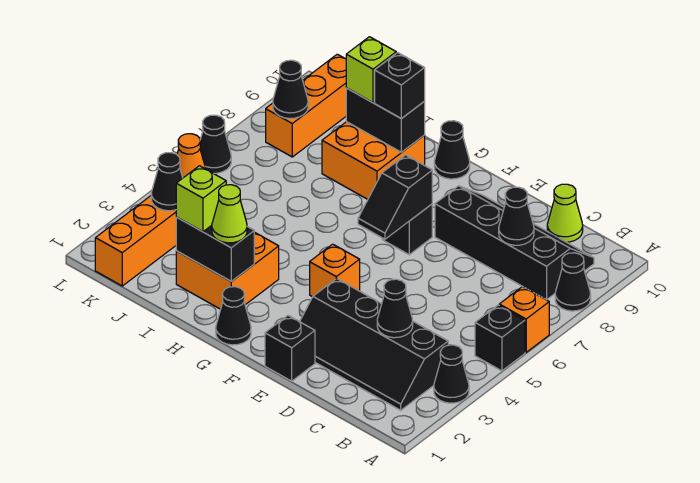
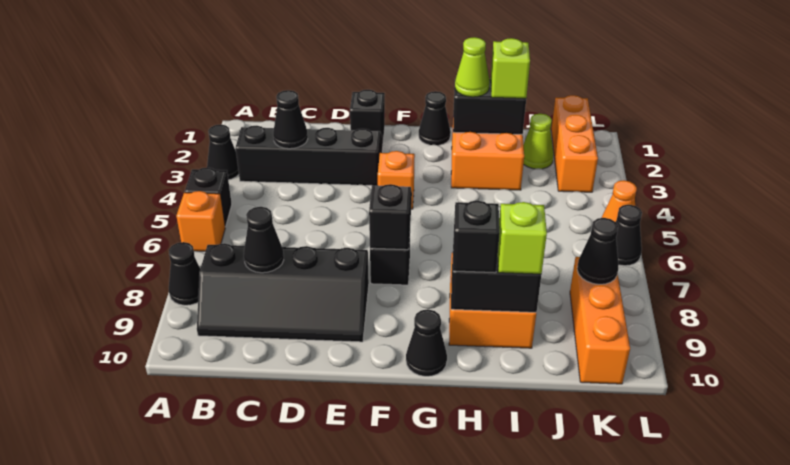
lime 1x1 cone [547,184,583,242] -> lime 1x1 cone moved to [523,114,554,169]
black 1x1 cone [151,153,183,211] -> none

